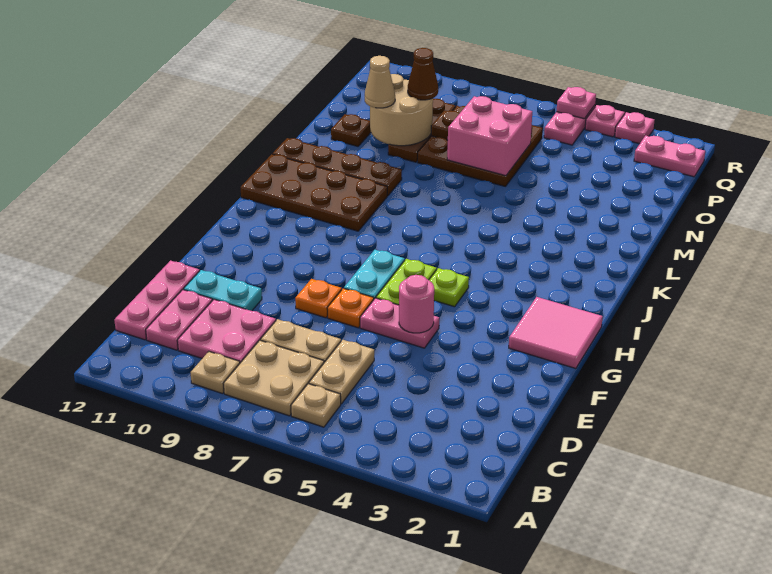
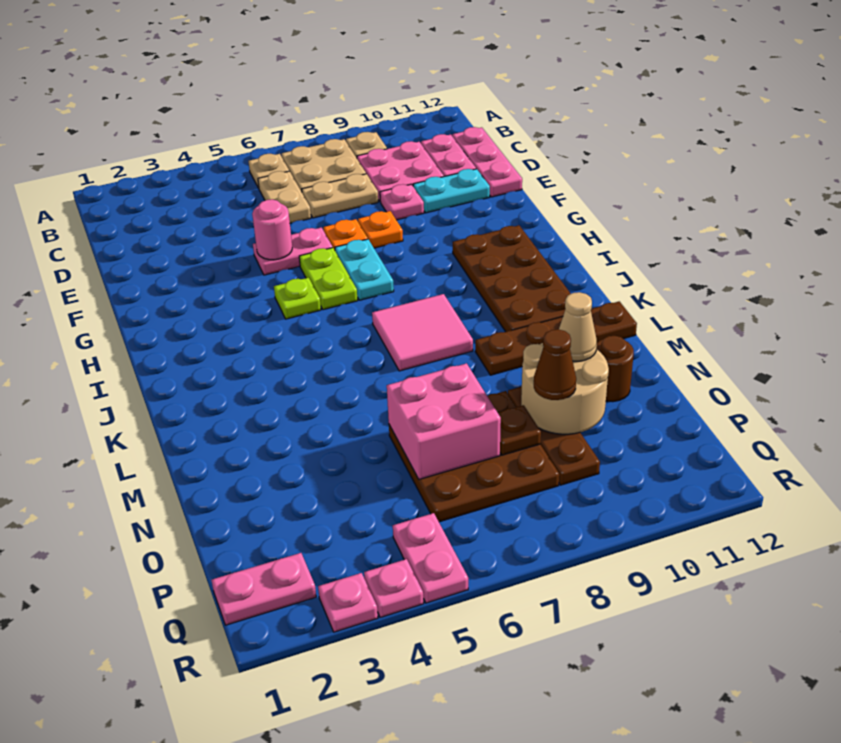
pink 2x2 tile [509,297,603,369] -> pink 2x2 tile moved to [372,294,473,371]
brown 2x4 plate [240,154,387,231] -> brown 2x4 plate turned to [453,225,571,332]
brown 1x1 plate [331,114,371,146] -> brown 1x1 round brick [596,336,634,402]
pink 1x1 plate [556,87,596,119] -> pink 1x1 plate moved to [380,184,424,220]

